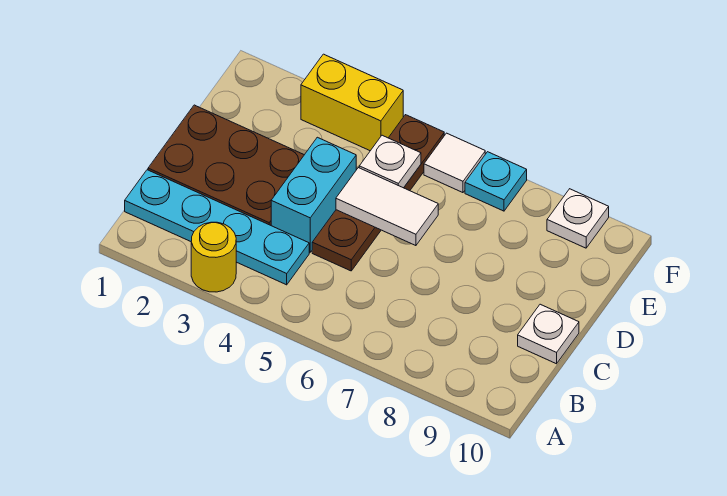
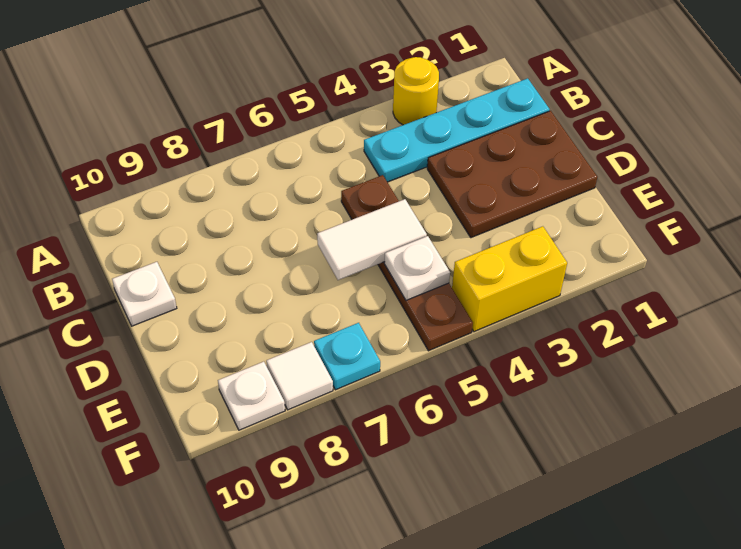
cyan 1x2 brick [271,137,356,252] -> none
white 1x1 tile [424,133,485,193] -> white 1x1 tile moved to [266,342,333,410]

